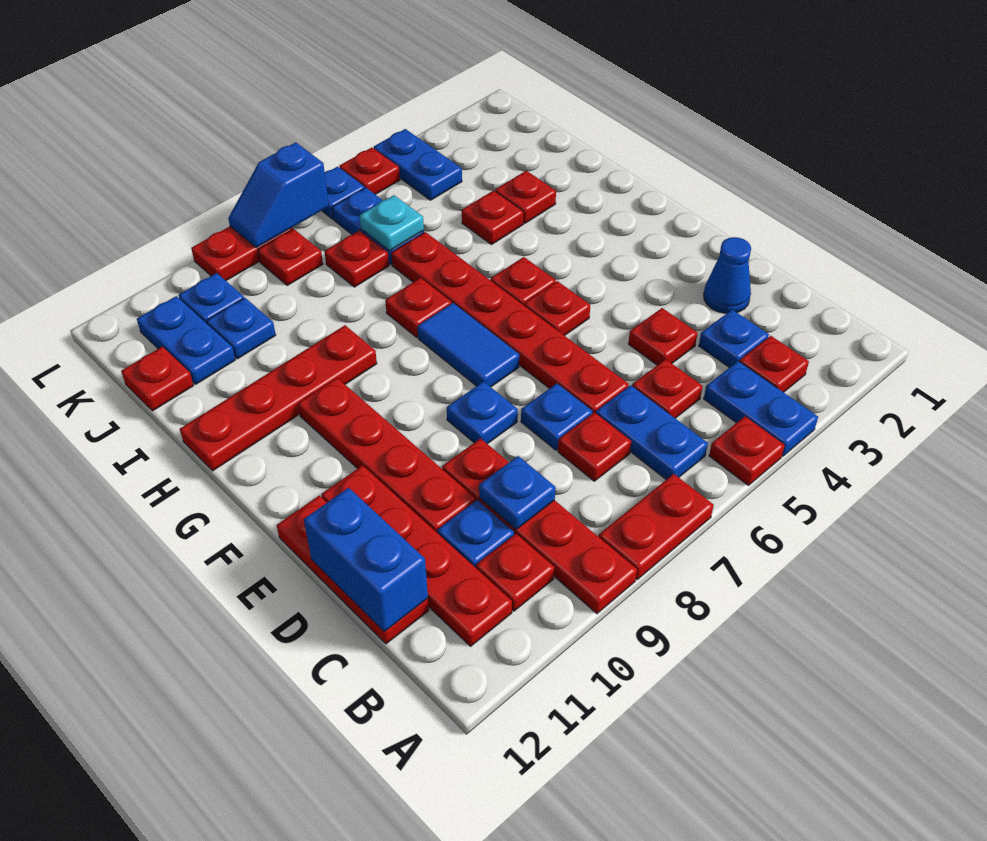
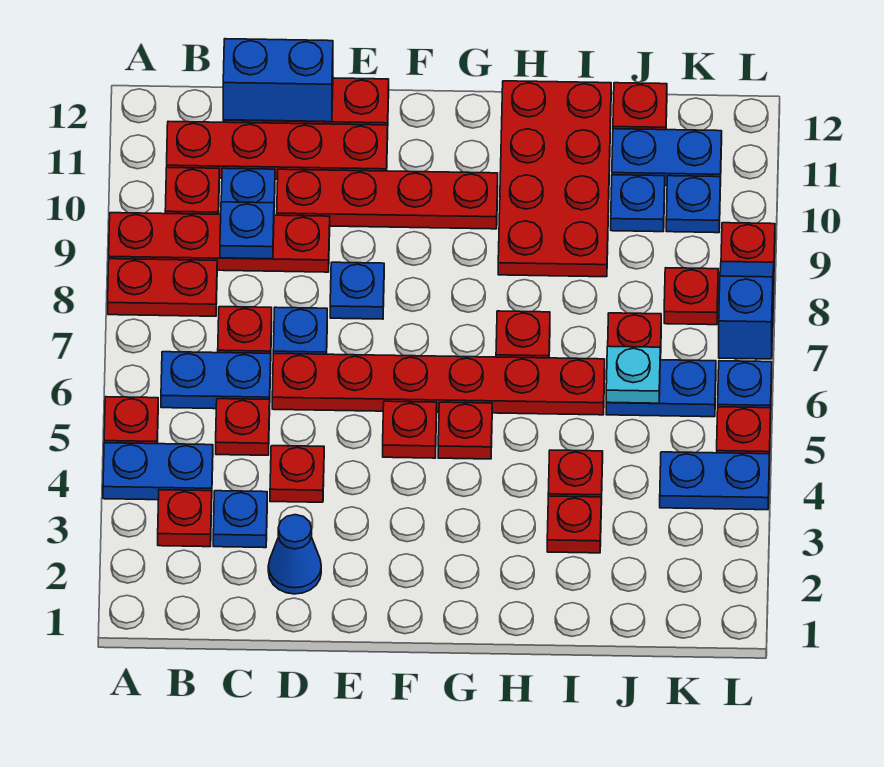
red 1x2 plate [599,474,714,580] -> red 1x2 plate turned to [108,259,217,316]
blue 1x2 tile [417,303,519,387] -> none
red 1x4 plate [180,325,377,471] -> red 2x4 plate [498,81,611,277]

